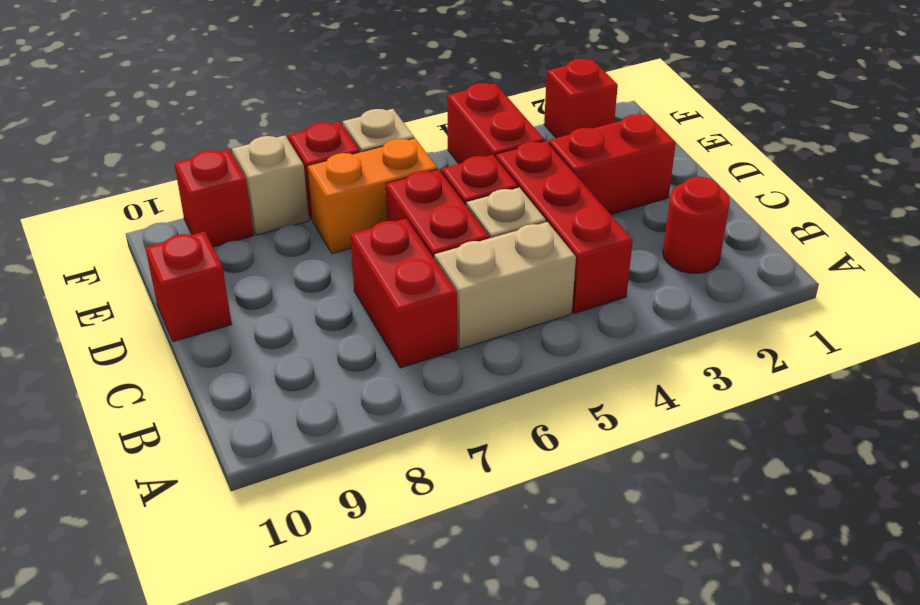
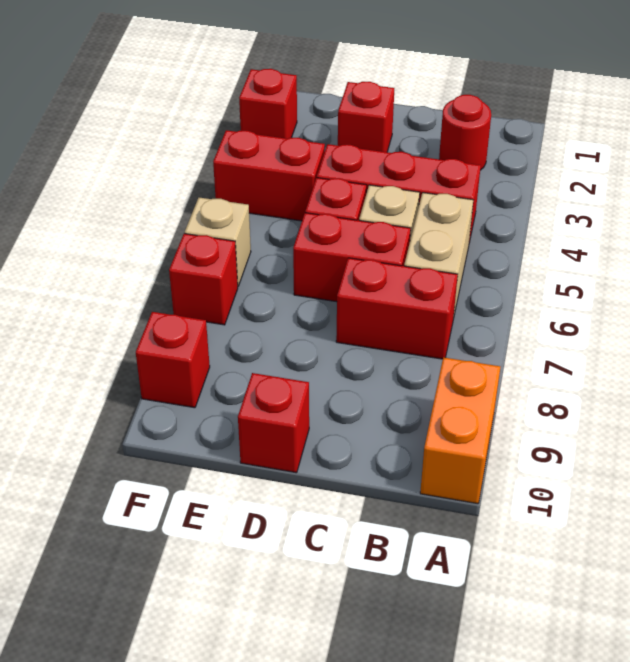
red 1x2 brick [548,114,676,214] -> red 1x1 brick [338,82,394,152]
orange 1x2 brick [307,138,438,254] -> orange 1x2 brick moved to [420,357,500,504]
tan 1x1 brick [232,135,309,235] -> none

